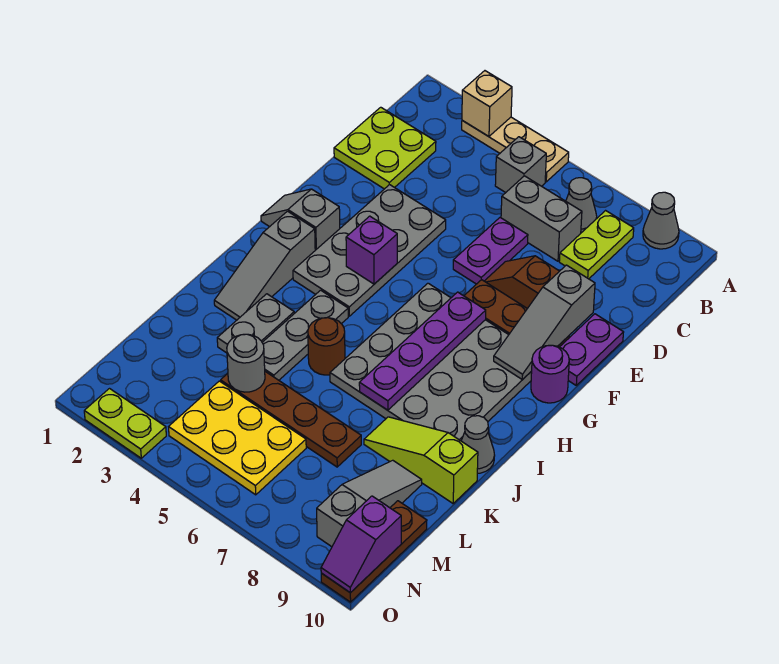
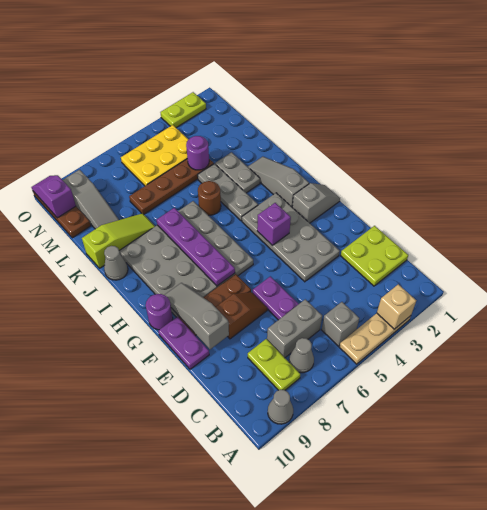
grey 1x1 round brick [227,334,265,392] -> purple 1x1 round brick [186,136,209,170]

